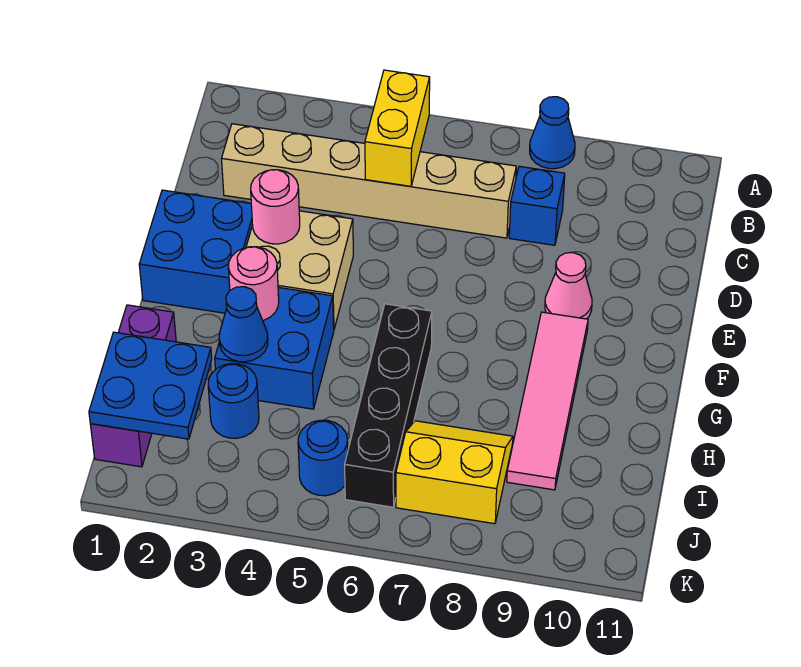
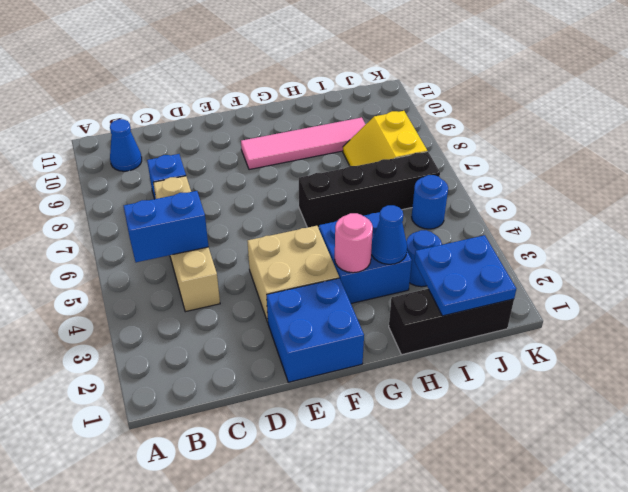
blue 1x1 cone [530,97,575,169] -> blue 1x1 cone moved to [110,119,142,171]
yellow 1x2 brick [365,70,430,186] -> blue 1x2 brick [124,191,209,262]
tan 1x6 brick [222,124,516,238] -> tan 1x4 brick [153,176,220,312]
pink 1x1 round brick [251,170,300,244] -> none
pink 1x1 cone [545,253,592,319] -> none
purple 1x3 brick [90,305,176,467] -> black 1x3 brick [389,289,514,355]

